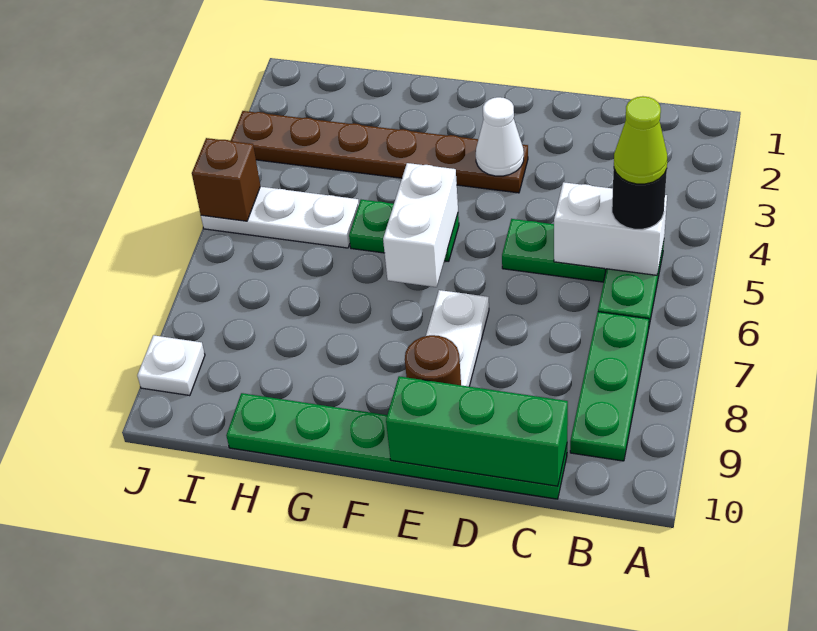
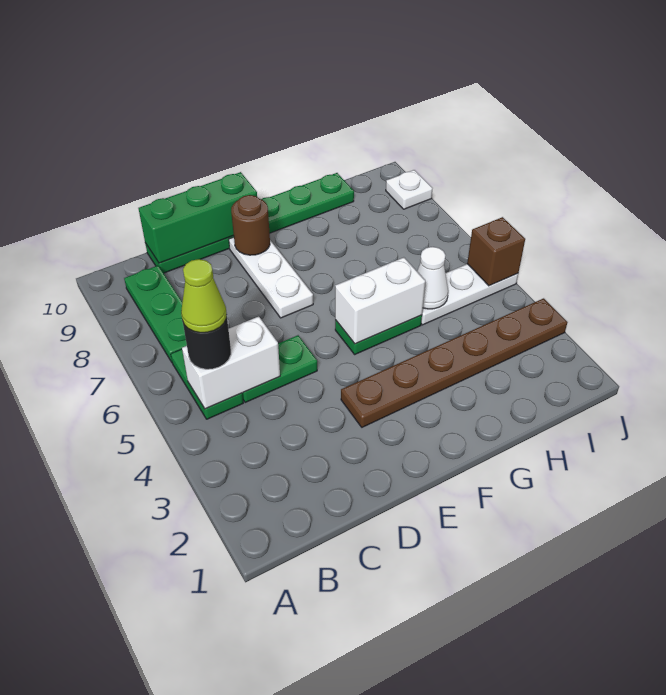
white 1x1 cone [476,97,524,176] -> white 1x1 cone moved to [417,247,448,309]
white 1x2 brick [383,163,458,287] -> white 1x2 brick turned to [335,257,425,344]

